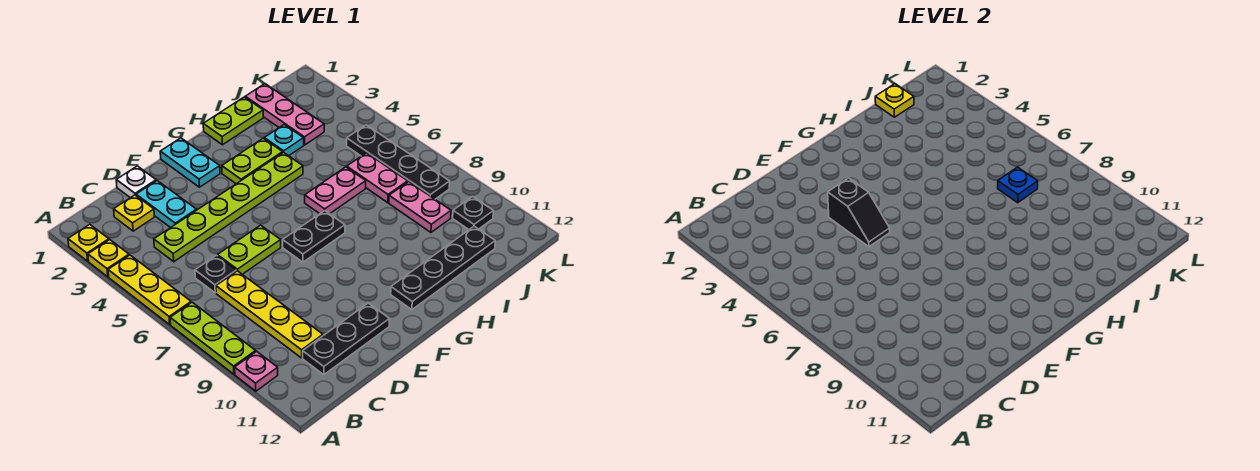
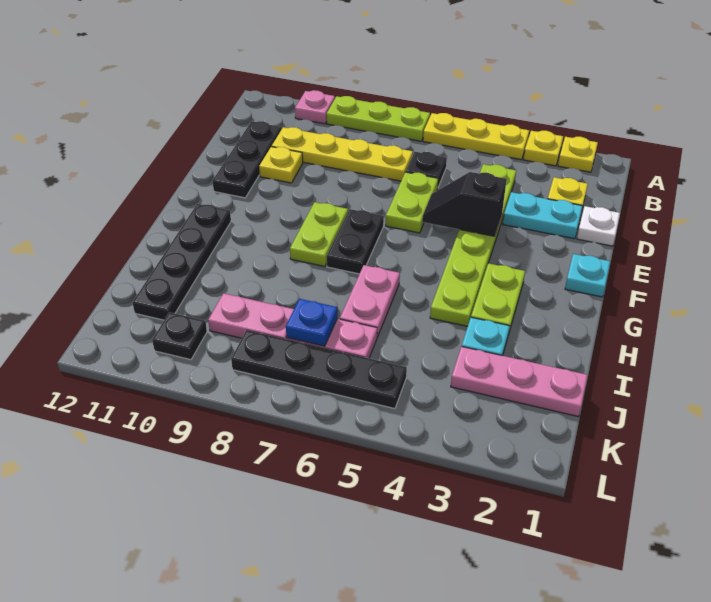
cyan 1x2 plate [160,138,220,187] -> cyan 1x1 plate [565,254,610,297]
lime 1x2 plate [203,97,263,145] -> lime 1x2 plate moved to [290,202,348,267]
yellow 1x1 plate [875,84,914,117] -> yellow 1x1 plate moved to [259,147,303,183]

